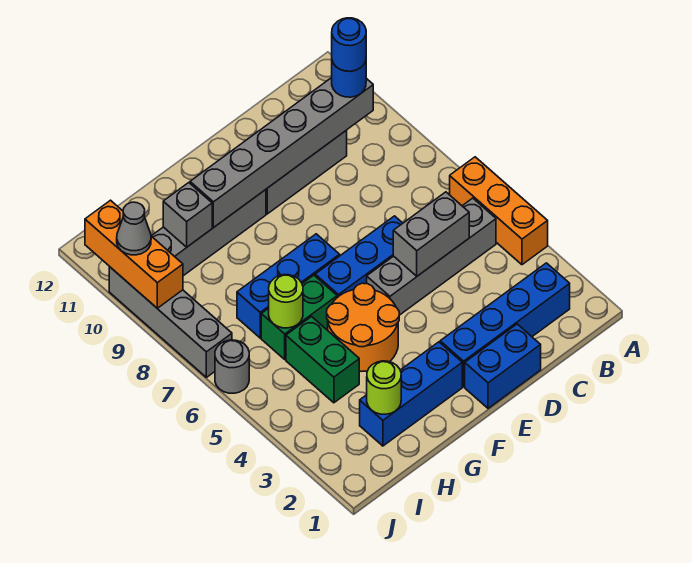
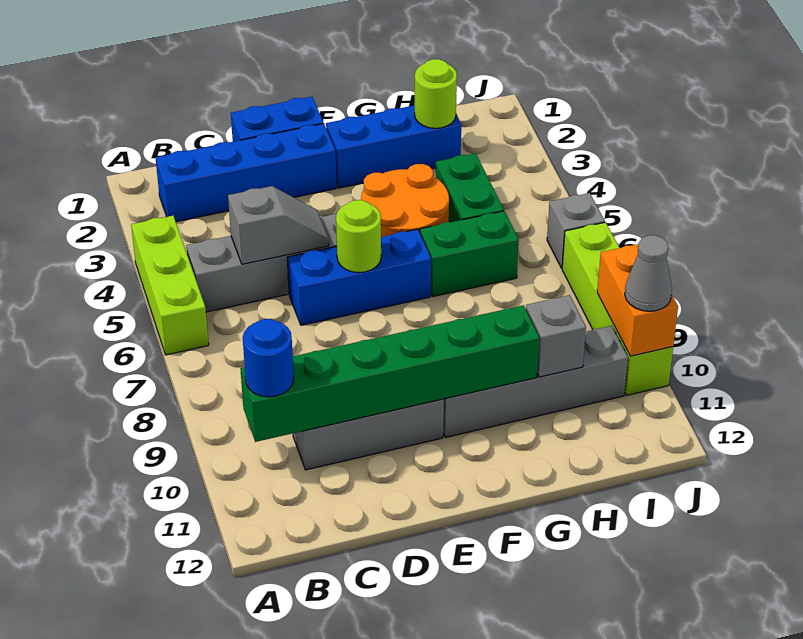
orange 1x3 brick [450,157,548,265] -> lime 1x3 brick [131,216,209,355]
grey 1x6 brick [190,78,373,227] -> green 1x6 brick [240,305,539,442]
blue 1x1 round brick [332,18,366,71] -> none
grey 1x2 brick [393,192,469,276] -> grey 1x2 slope [228,186,329,264]
blue 1x3 brick [237,234,340,338] -> none
lime 1x1 round brick [269,275,303,328] -> lime 1x1 round brick moved to [336,200,381,273]
grey 1x1 round brick [215,340,249,393] -> grey 1x1 brick [547,193,605,268]
grey 1x4 brick [109,267,232,377] -> lime 1x4 brick [562,222,673,395]
orange 1x3 brick [85,200,183,308] -> orange 1x2 brick [597,244,678,356]

